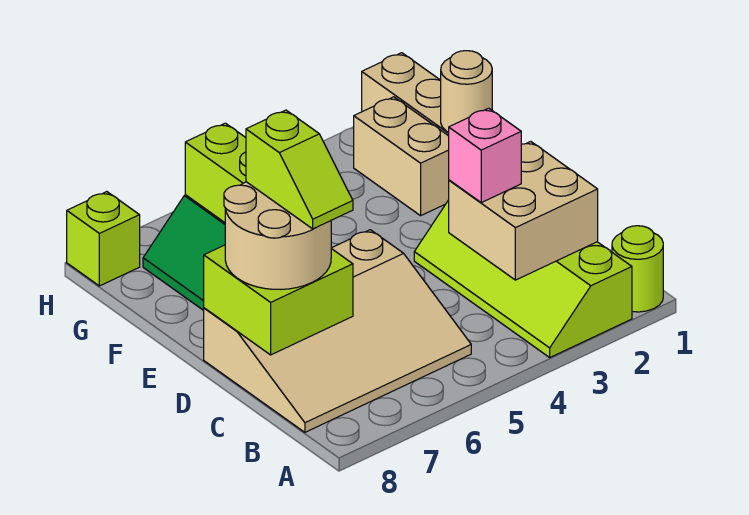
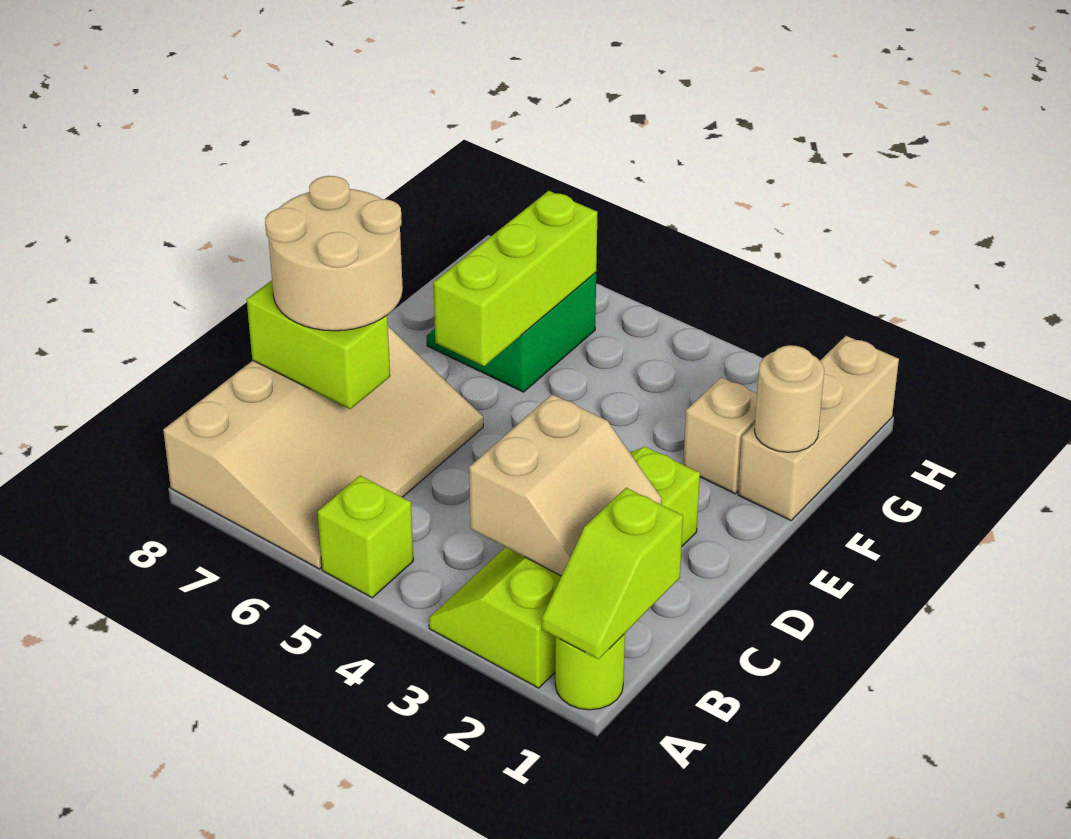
tan 2x2 brick [449,142,598,280] -> tan 2x2 slope [469,394,662,576]
tan 3x4 slope [204,230,471,432] -> tan 3x4 slope turned to [163,327,483,569]
pink 1x1 brick [449,108,521,203] -> none
lime 2x2 brick [204,245,353,355] -> lime 1x2 brick [247,281,390,409]
lime 1x2 slope [246,110,353,229] -> lime 1x2 slope moved to [542,488,683,659]
tan 1x2 brick [354,97,449,216] -> tan 1x1 brick [683,378,757,494]
lime 1x1 brick [67,192,140,286] -> lime 1x1 brick moved to [318,476,413,598]

